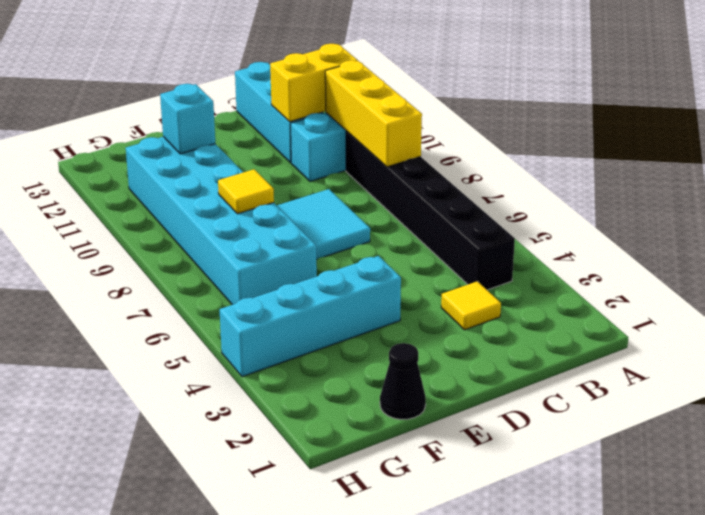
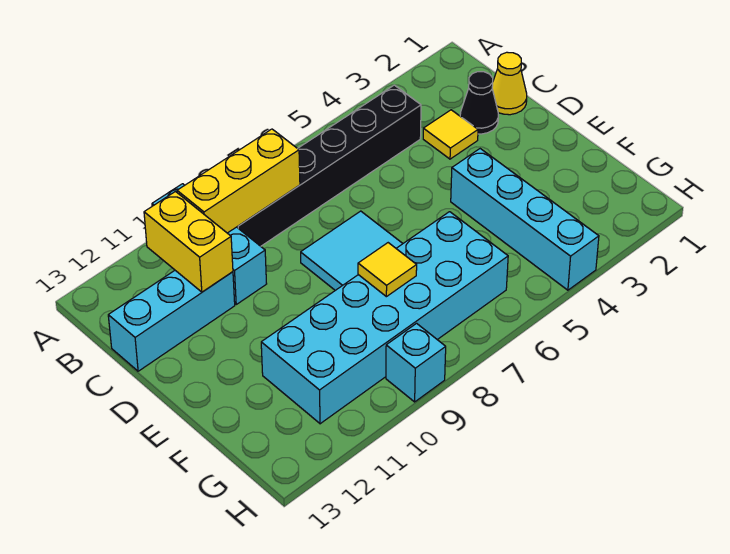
none -> yellow 1x1 cone [492,52,527,115]
black 1x1 cone [380,343,426,419] -> black 1x1 cone moved to [460,72,498,134]
cyan 1x1 brick [160,84,215,154] -> cyan 1x1 brick moved to [386,323,446,402]

